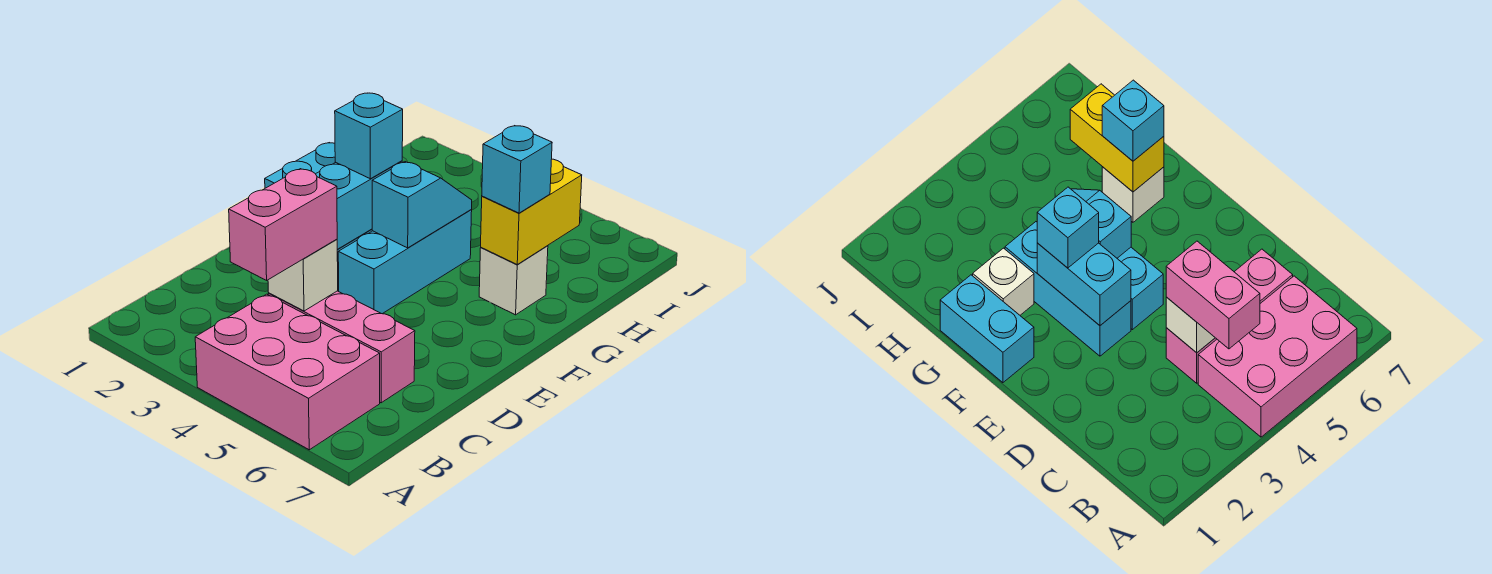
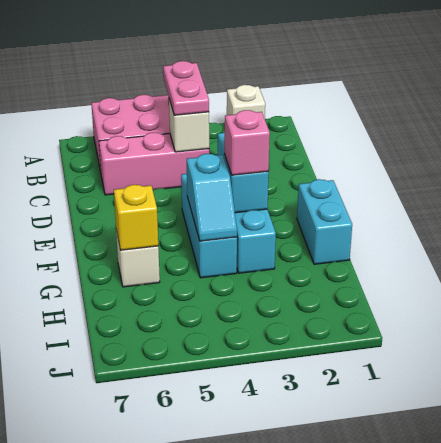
pink 1x2 brick [229,169,337,280] -> pink 1x2 plate [163,61,209,115]
cyan 1x1 brick [335,93,403,179] -> pink 1x1 brick [225,110,270,175]
white 1x1 brick [973,248,1034,315] -> white 1x1 brick moved to [227,85,265,119]
yellow 1x2 brick [481,159,582,264] -> yellow 1x1 brick [114,185,158,250]
cyan 1x1 brick [482,126,552,213] -> none

